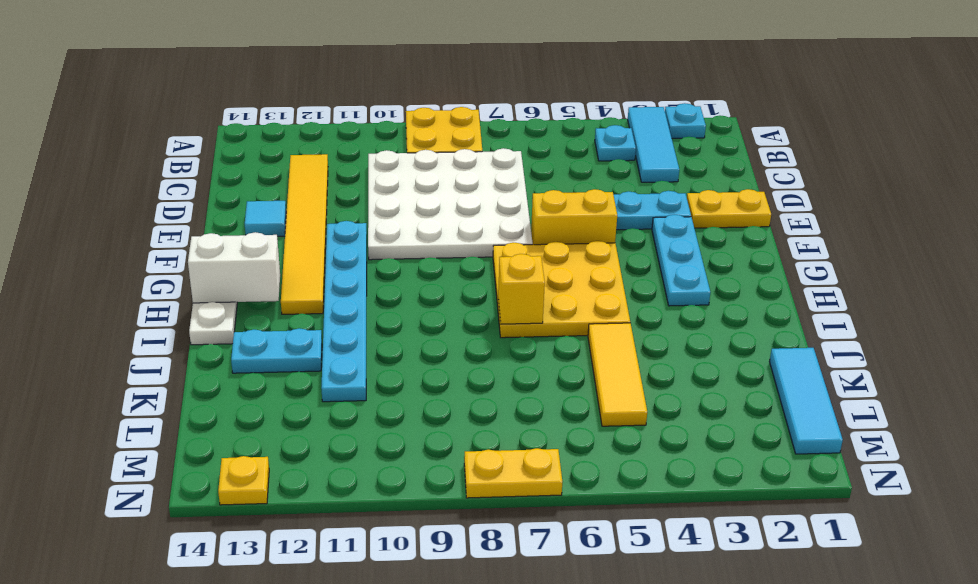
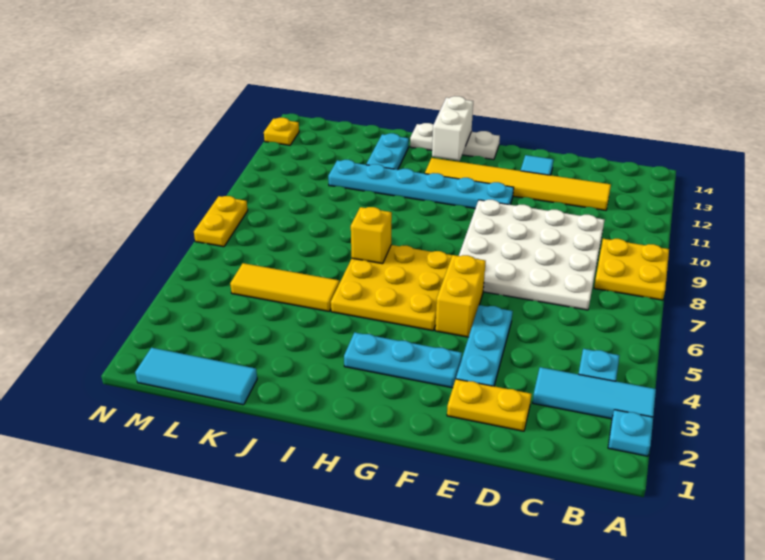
yellow 1x2 plate [687,189,771,228] -> yellow 1x2 plate turned to [447,379,532,431]

